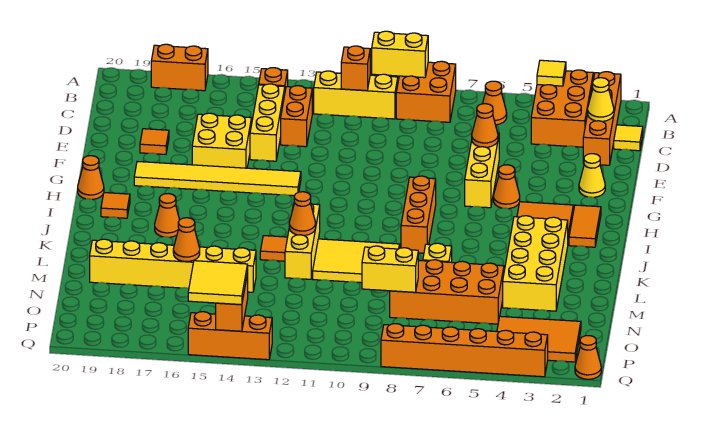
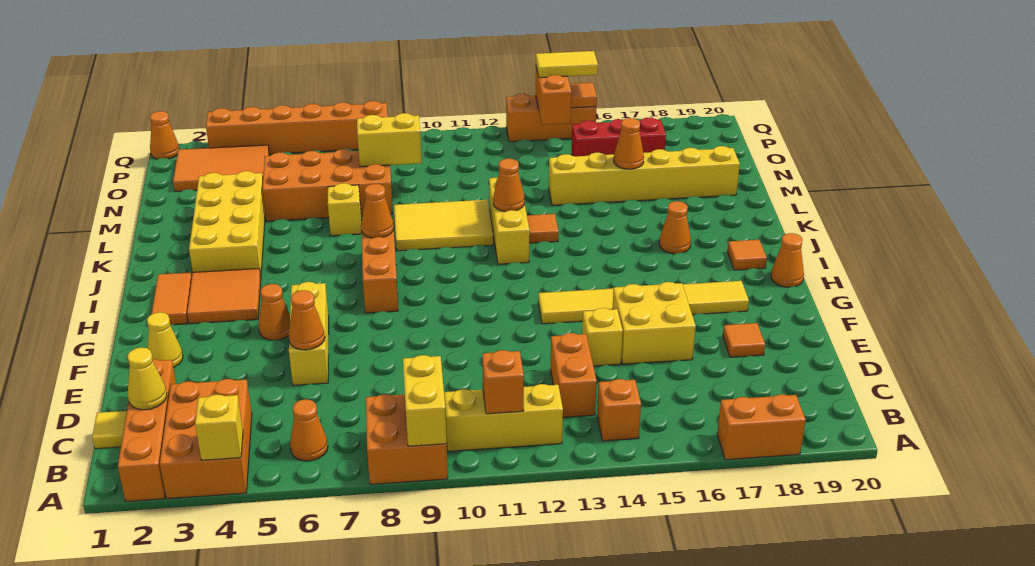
yellow 1x1 tile [537,60,566,86] -> yellow 1x1 brick [195,394,243,460]
yellow 1x2 brick [372,31,428,78] -> yellow 1x2 brick turned to [403,355,447,446]
yellow 1x3 brick [250,84,285,161] -> yellow 1x1 brick [582,308,623,366]
none -> orange 1x1 cone [361,184,394,238]
none -> red 1x3 brick [572,118,666,156]
yellow 2x2 tile [188,261,248,305] -> yellow 1x2 tile [536,51,598,78]
none -> orange 1x1 tile [570,83,597,108]

